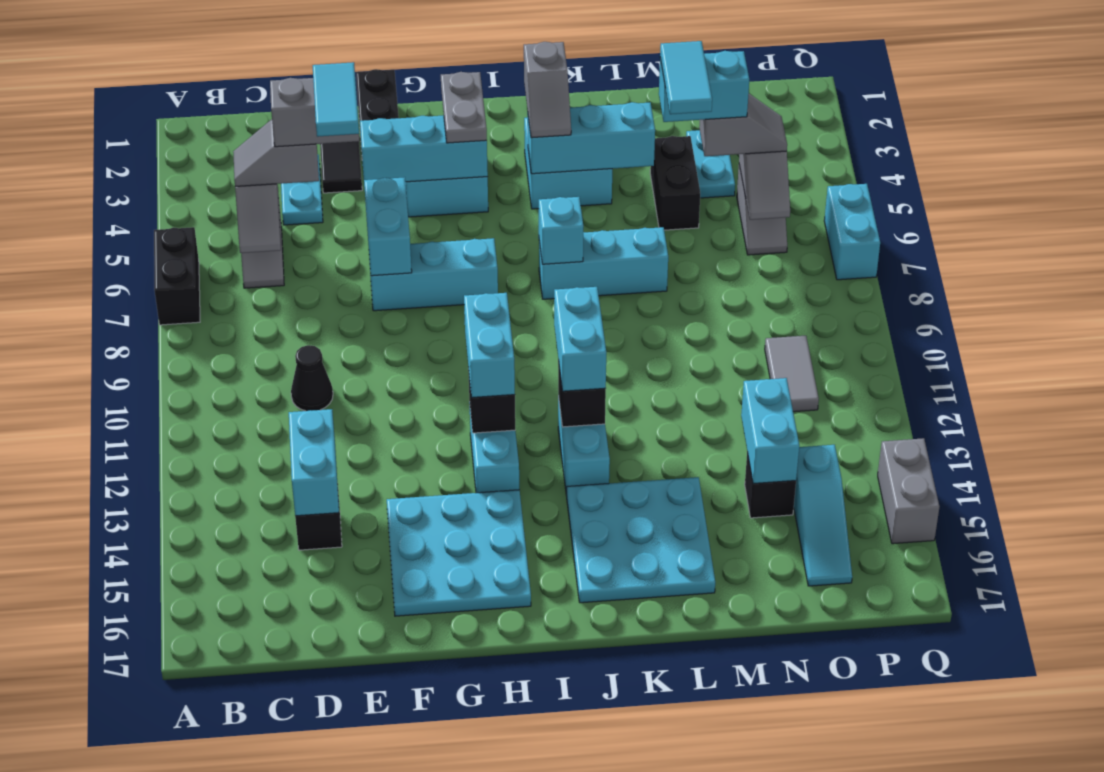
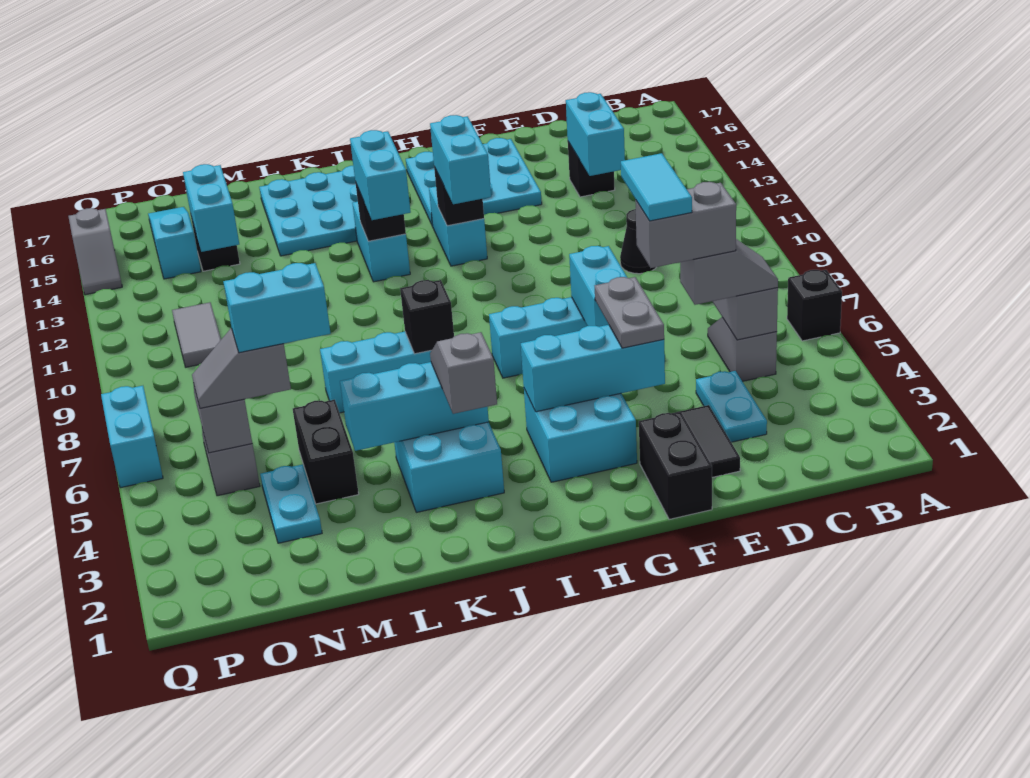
black 1x2 brick [154,227,200,325] -> black 1x1 brick [787,270,842,341]
grey 1x2 plate [441,72,487,143] -> grey 1x2 plate moved to [595,277,664,348]
cyan 1x1 brick [539,197,583,264] -> black 1x1 brick [400,280,454,354]
cyan 1x2 tile [660,41,712,114] -> none
grey 1x2 brick [878,438,939,544] -> grey 1x2 slope [68,208,122,295]

